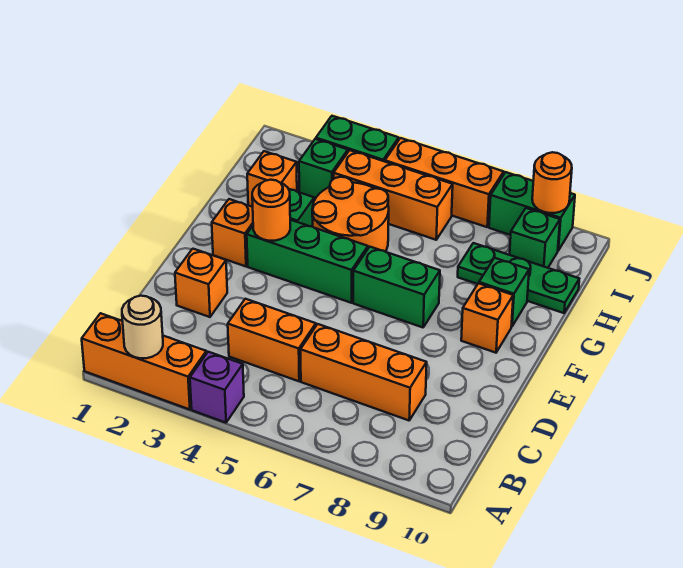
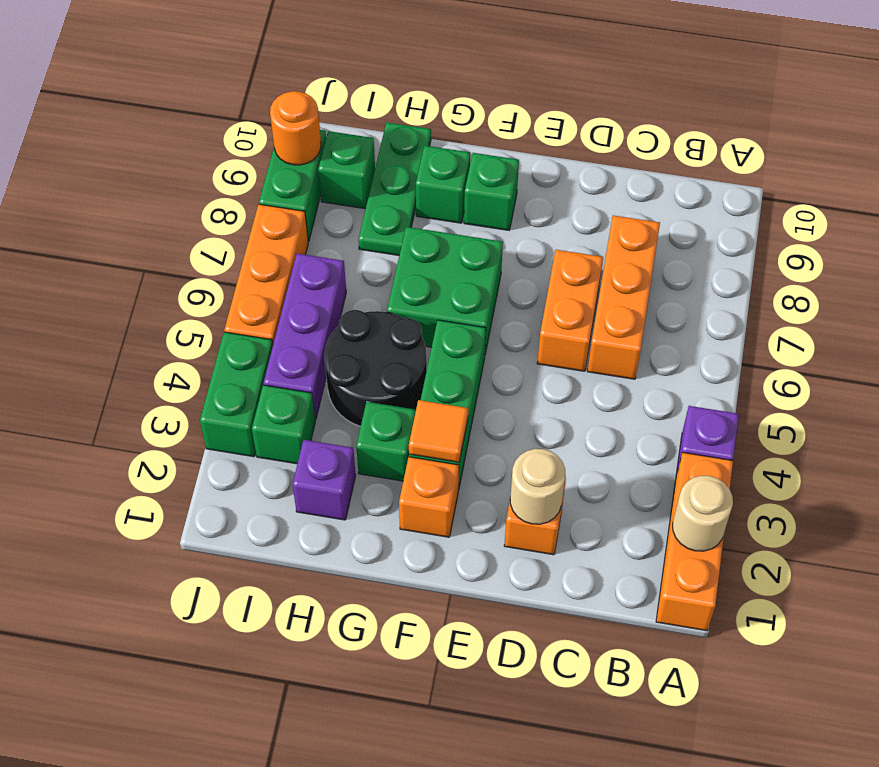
orange 1x2 brick [228,299,316,381] -> orange 1x2 brick moved to [537,250,603,371]
none -> tan 1x1 round brick [510,449,565,524]
orange 1x1 round brick [252,180,290,241] -> orange 1x1 tile [409,400,468,462]
green 1x2 brick [353,247,440,327] -> green 2x2 brick [387,227,503,353]
orange 1x1 brick [461,283,513,353] -> green 1x1 brick [464,153,519,230]
orange 2x2 round brick [312,177,389,252] -> black 2x2 round brick [325,310,427,426]
orange 1x1 brick [247,151,297,207] -> purple 1x1 brick [293,440,356,520]
orange 1x3 brick [334,150,453,240] -> purple 1x3 brick [264,254,346,420]

